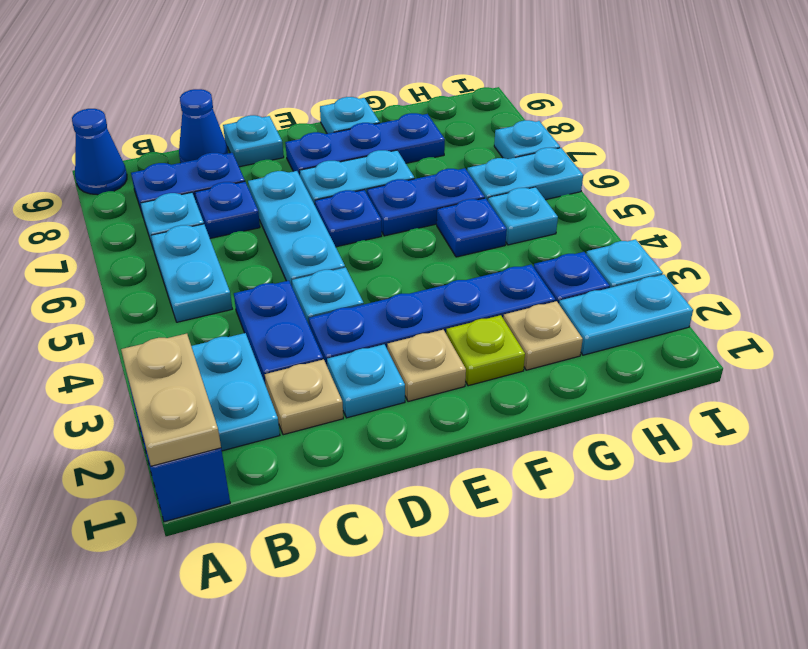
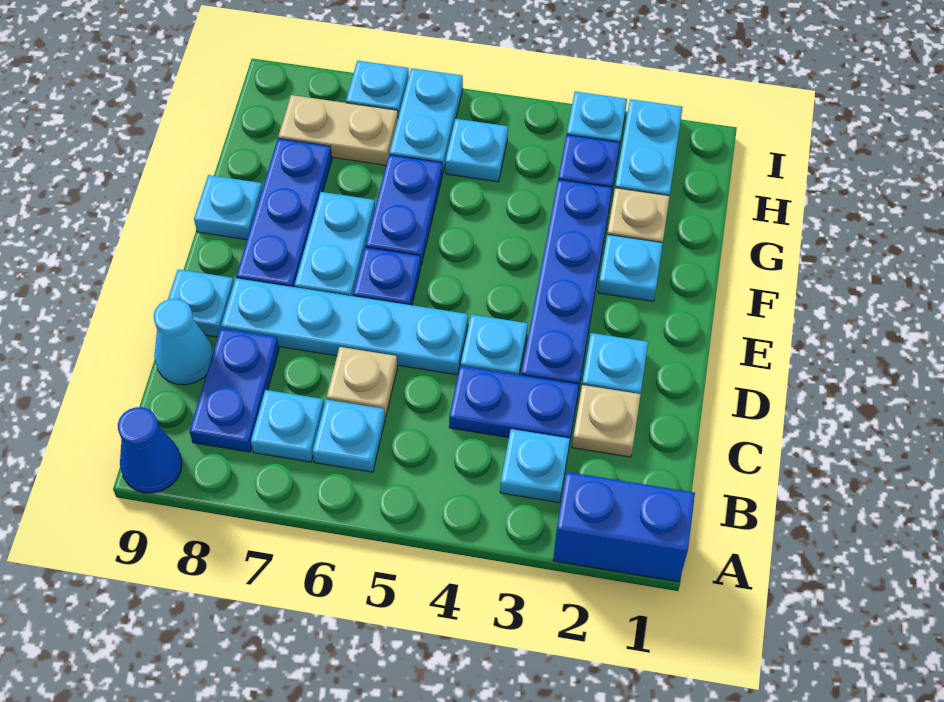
tan 1x2 plate [121,334,221,466] -> tan 1x2 plate moved to [278,95,398,165]
cyan 1x2 plate [191,333,280,451] -> cyan 1x1 plate [500,429,570,503]
cyan 1x2 plate [151,224,232,322] -> cyan 1x1 plate [313,400,385,472]
blue 1x1 plate [195,182,260,238] -> none
blue 1x1 cone [179,89,228,163] -> cyan 1x1 cone [154,299,213,385]
cyan 1x3 plate [248,171,345,288] -> cyan 1x4 plate [221,278,468,375]
tan 1x1 plate [387,330,466,402] -> tan 1x1 plate moved to [327,347,397,418]
lime 1x1 plate [446,315,525,386] -> cyan 1x1 plate [598,234,663,301]
blue 1x1 plate [437,198,507,257] -> none

